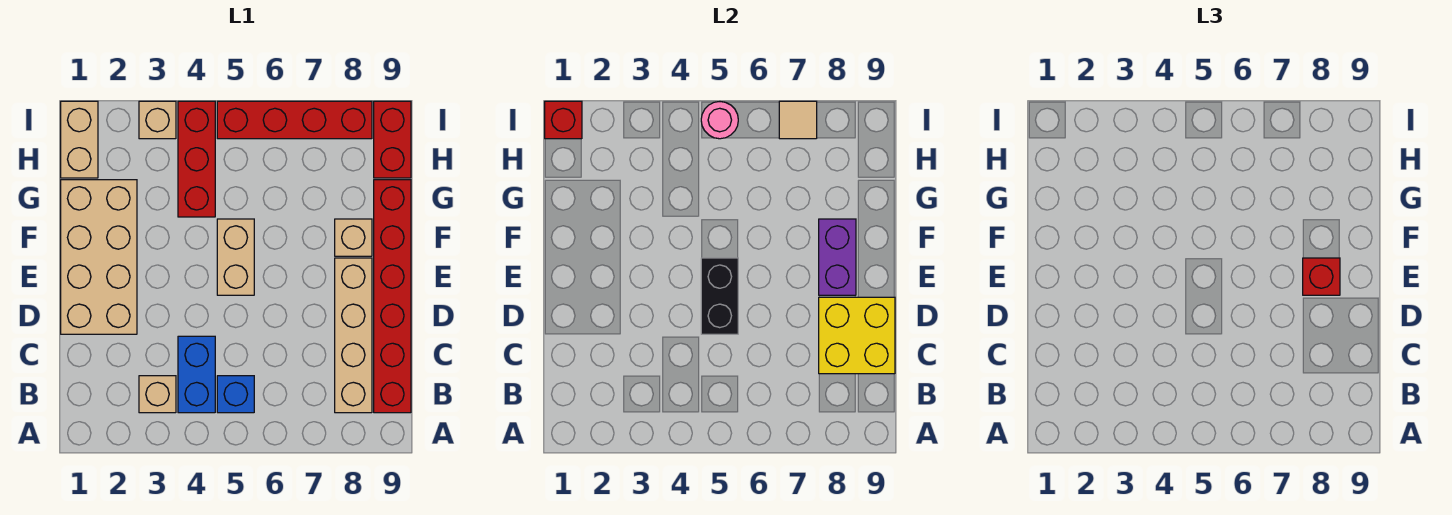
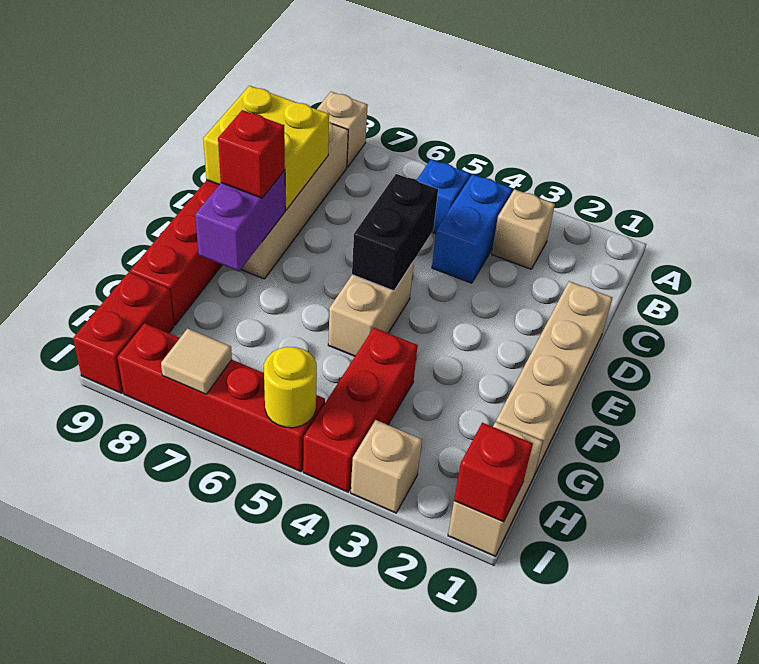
tan 2x4 brick [61,180,137,334] -> tan 1x4 brick [496,281,612,473]
tan 1x1 brick [335,219,372,256] -> tan 1x1 brick moved to [317,92,368,167]
pink 1x1 round brick [701,102,738,139] -> yellow 1x1 round brick [264,347,317,428]

